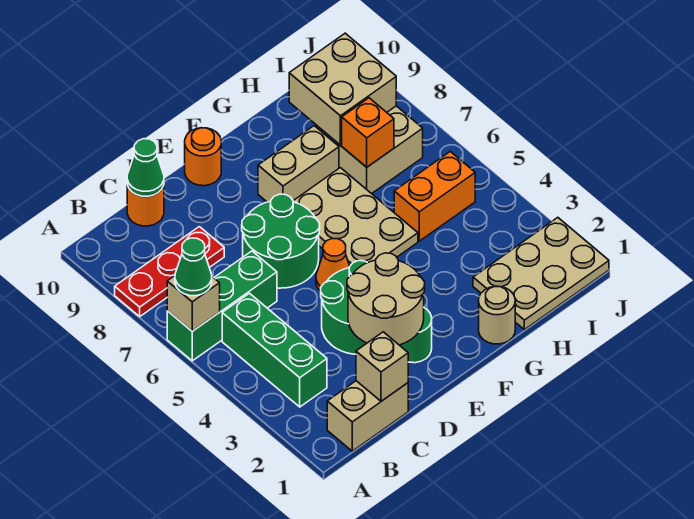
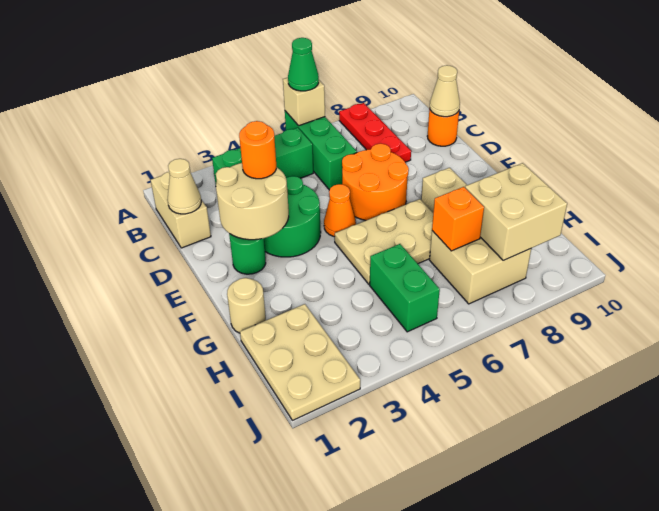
tan 1x1 brick [356,332,408,401] -> tan 1x1 cone [167,159,201,214]
green 1x1 cone [127,139,164,196] -> tan 1x1 cone [430,65,460,117]
green 2x2 round brick [242,194,320,288] -> orange 2x2 round brick [342,144,409,221]
orange 1x1 round brick [185,128,221,186] -> orange 1x1 round brick moved to [239,121,276,179]
orange 1x2 brick [394,152,475,241] -> green 1x2 brick [370,244,440,332]

